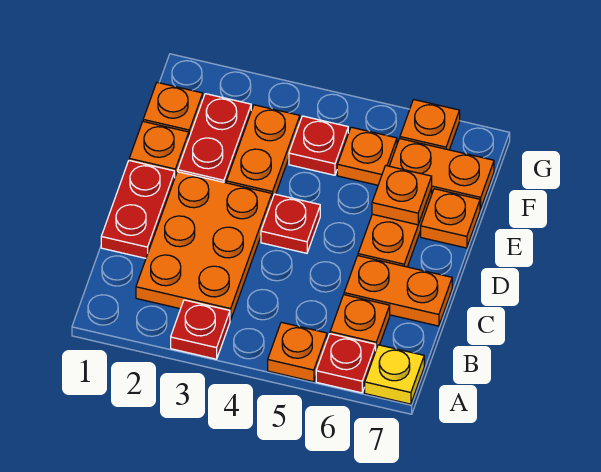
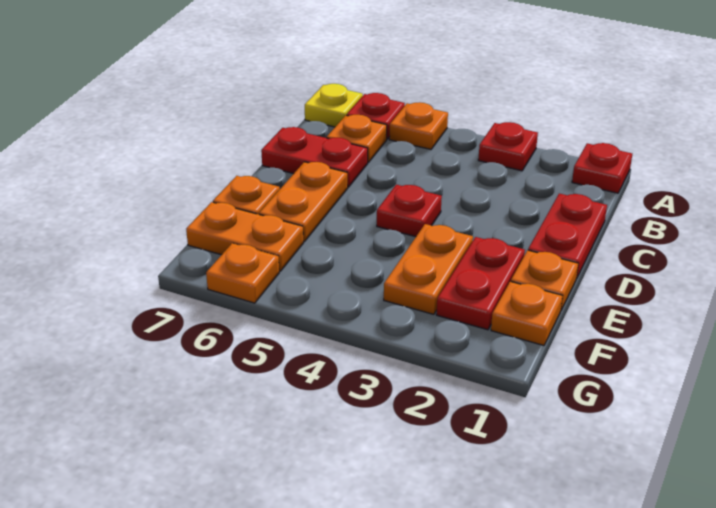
orange 2x3 plate [136,172,272,320] -> none
orange 1x2 plate [344,256,452,326] -> red 1x2 plate [261,127,368,187]
orange 1x1 plate [372,166,432,225] -> none
red 1x1 plate [289,116,348,175] -> red 1x1 plate moved to [572,143,632,193]
orange 1x1 plate [337,127,397,185] -> none

